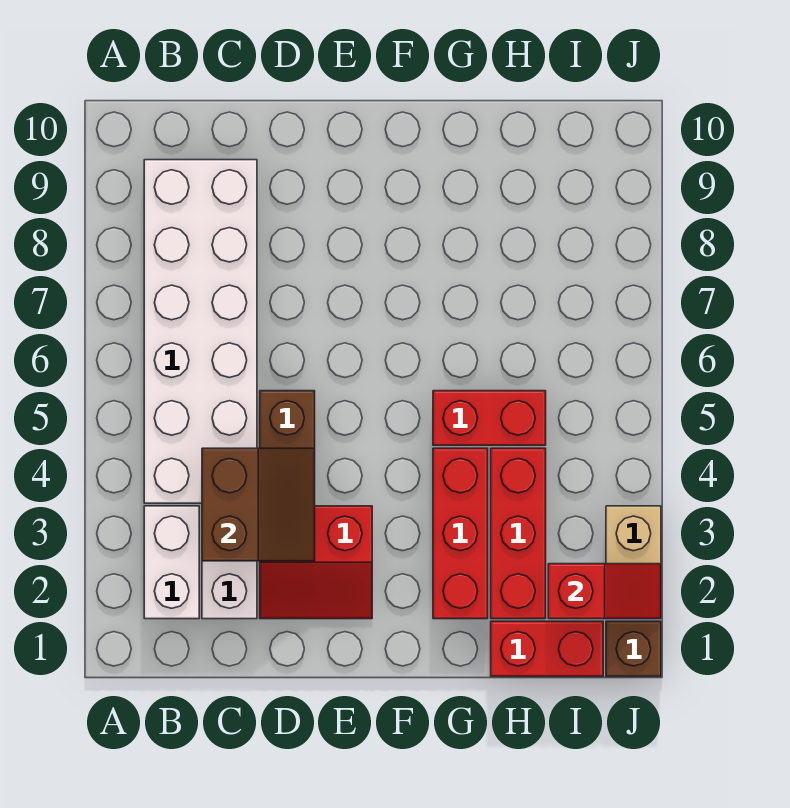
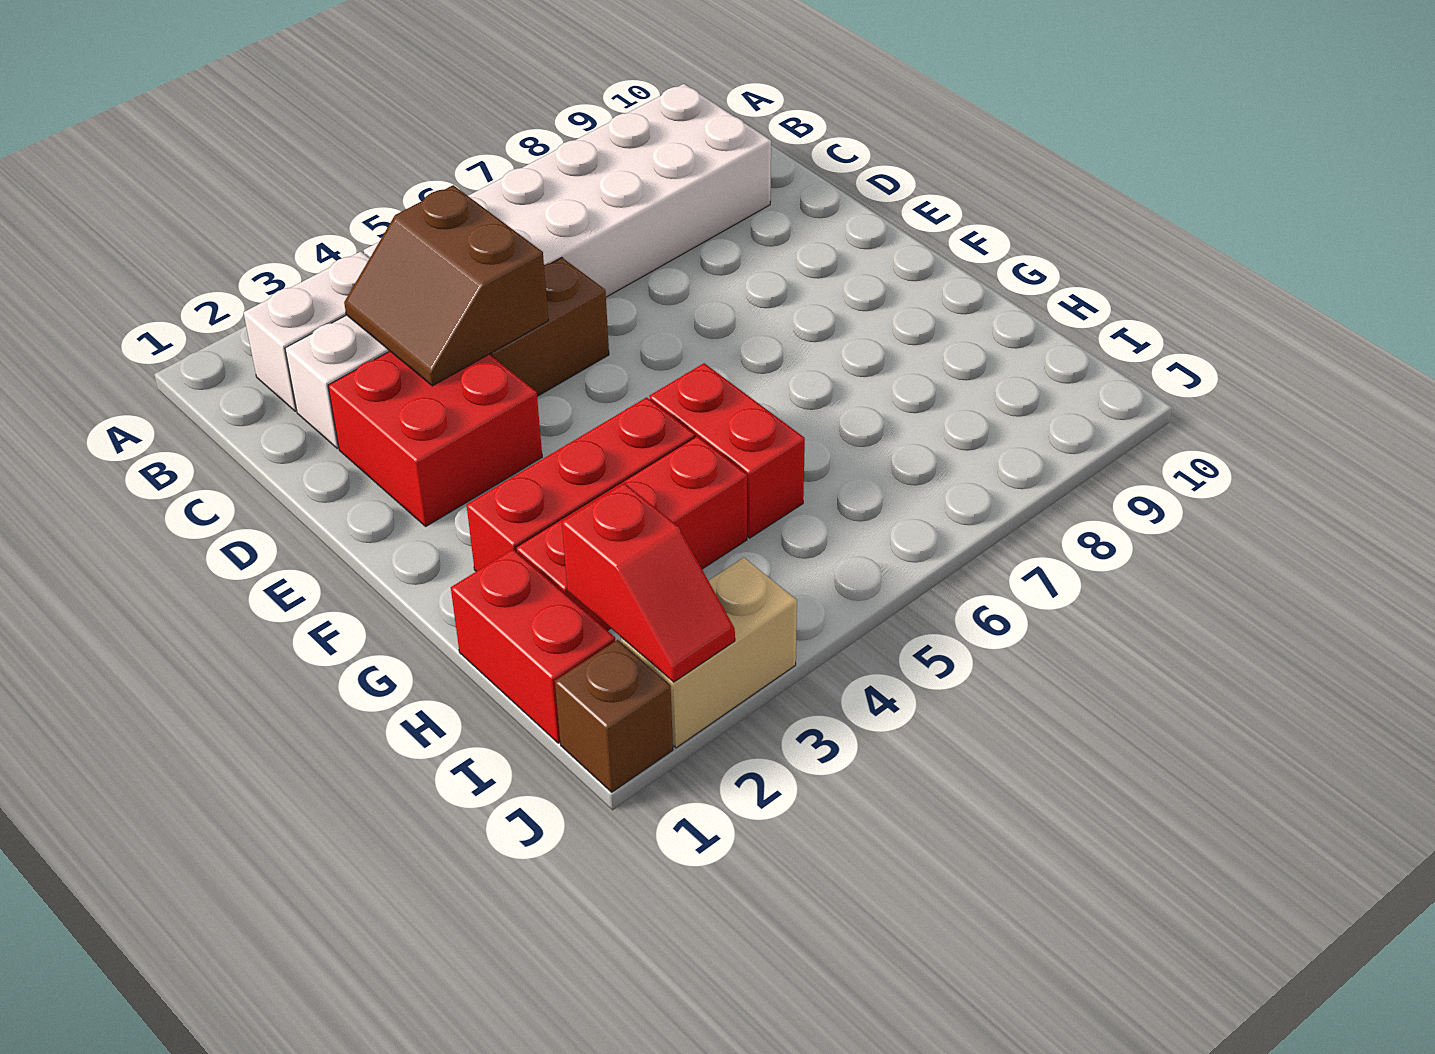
brown 2x2 slope [202,448,315,561] -> brown 2x2 slope turned to [344,185,548,386]
red 2x2 slope [260,506,372,619] -> red 2x2 brick [328,351,542,526]

